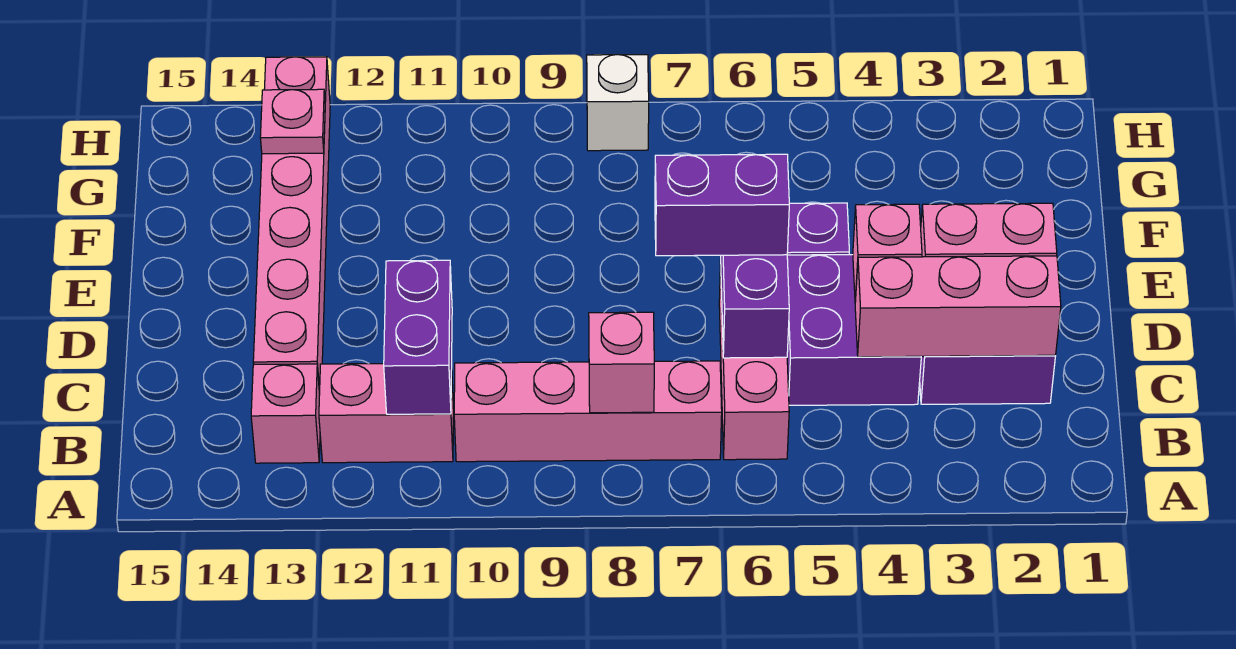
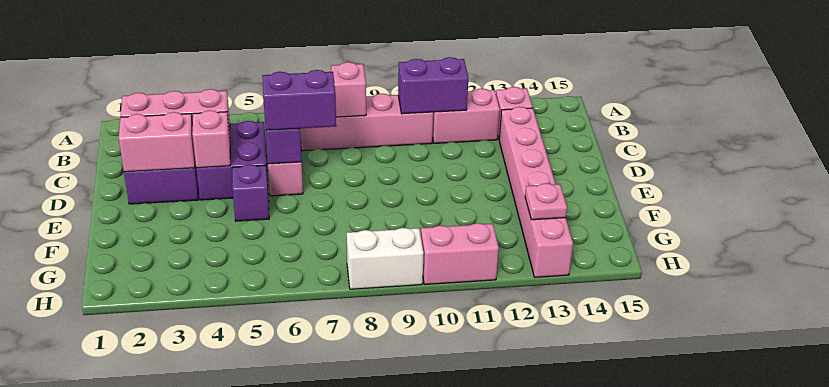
purple 1x2 brick [384,260,452,414] -> purple 1x2 brick turned to [398,57,468,114]
white 1x1 brick [587,55,649,151] -> white 1x2 brick [347,228,424,289]
none -> pink 1x2 brick [421,223,499,285]

